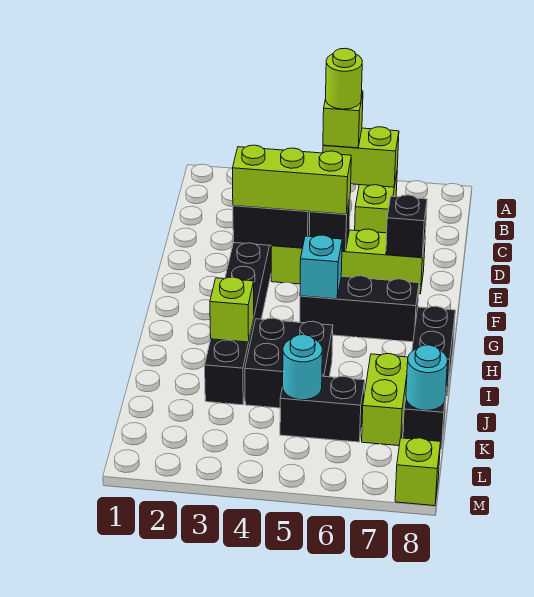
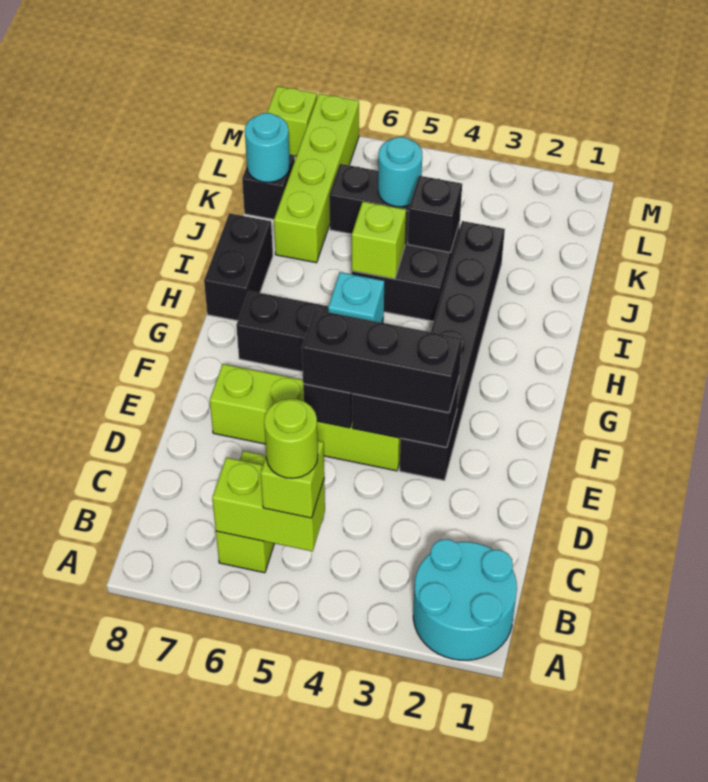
none -> cyan 2x2 round brick [413,539,517,660]
lime 1x3 brick [233,145,351,214] -> black 1x3 brick [302,310,462,413]
black 1x1 brick [386,195,427,257] -> black 1x1 brick moved to [408,176,462,253]
lime 1x1 brick [210,277,254,342] -> lime 1x1 brick moved to [352,201,406,279]
lime 1x2 brick [362,354,408,446] -> lime 1x4 brick [274,94,359,263]

